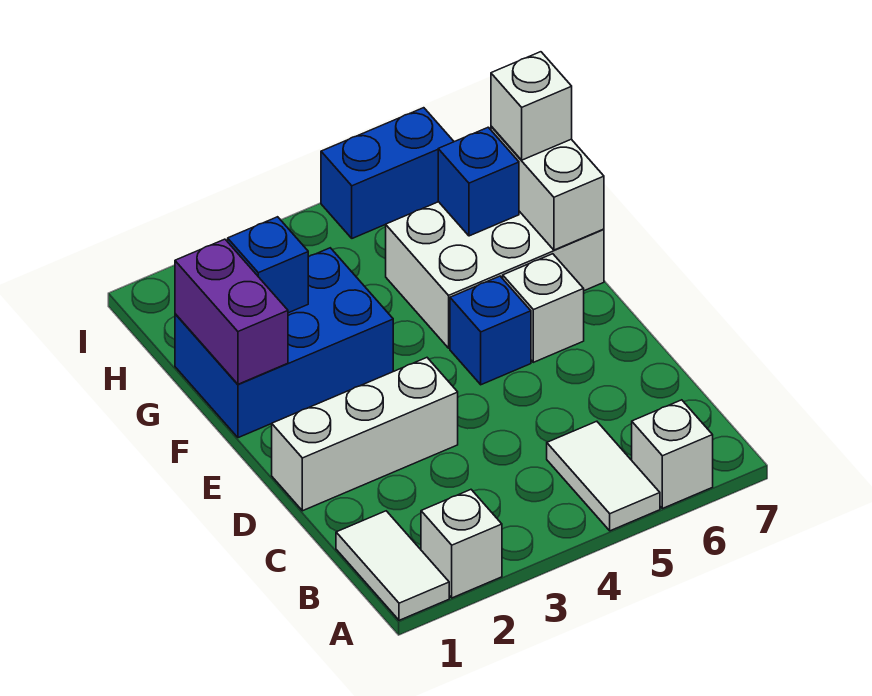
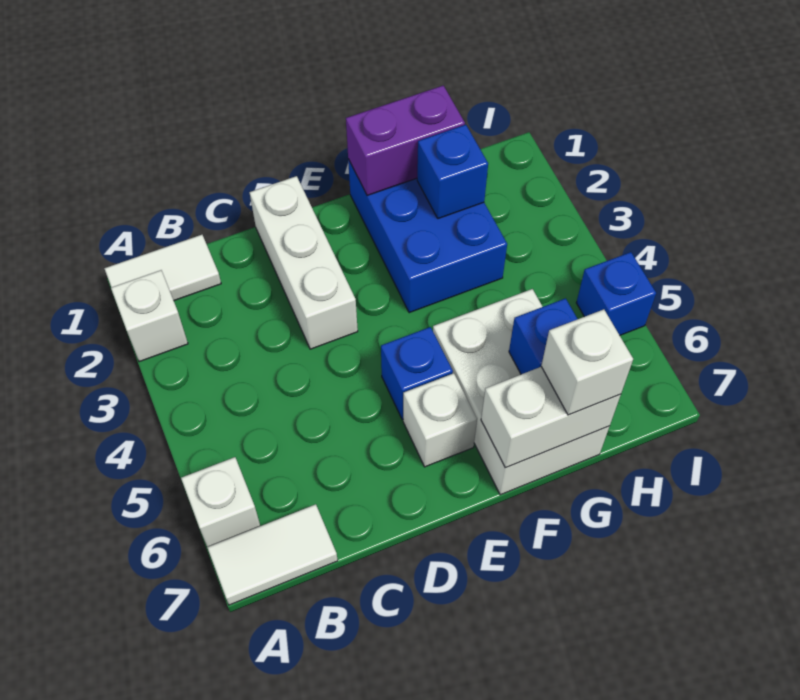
white 1x2 tile [547,421,660,531] -> white 1x2 tile moved to [207,504,338,605]
blue 1x2 brick [321,108,454,238] -> blue 1x1 brick [576,252,656,335]

